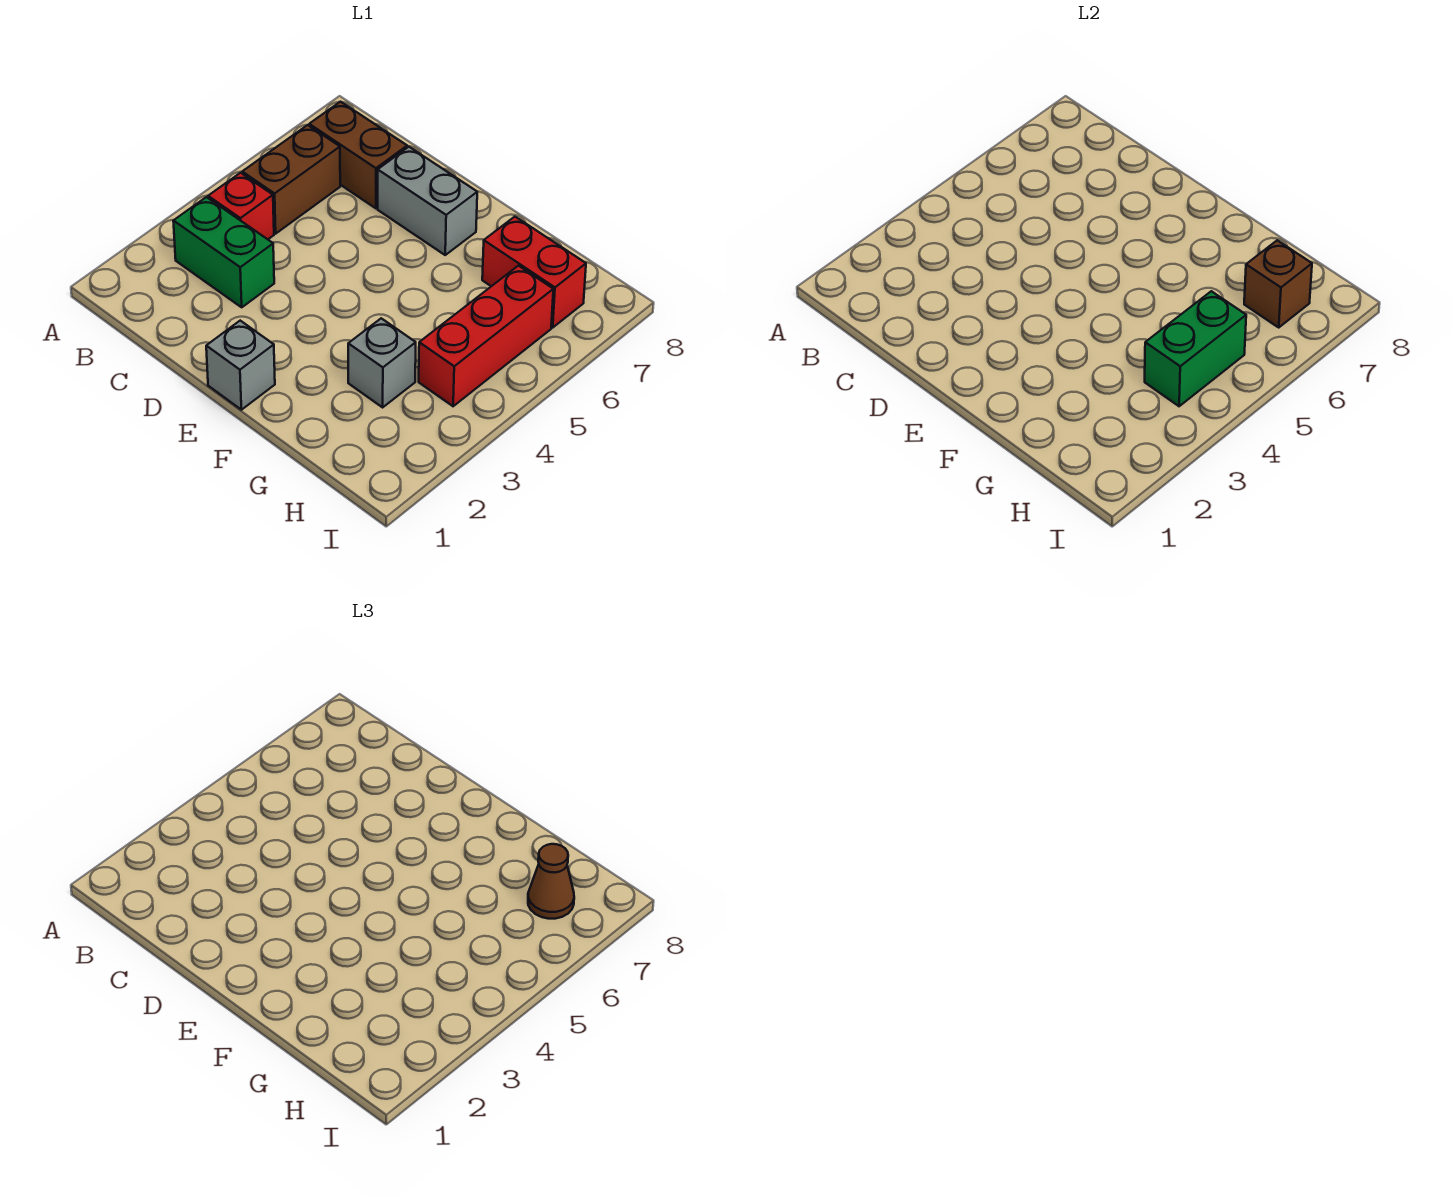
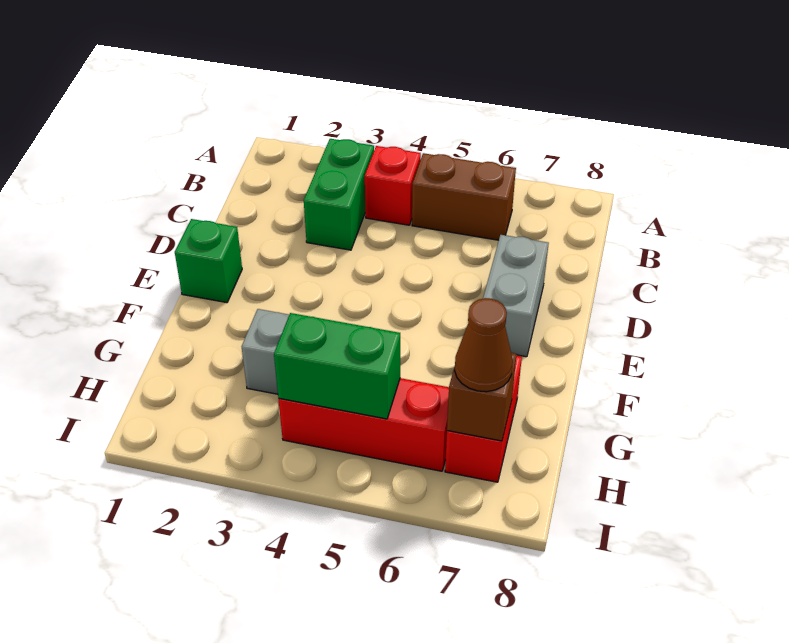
brown 1x2 brick [309,102,407,208] -> none
grey 1x1 brick [206,321,275,410] -> green 1x1 brick [175,219,242,303]

